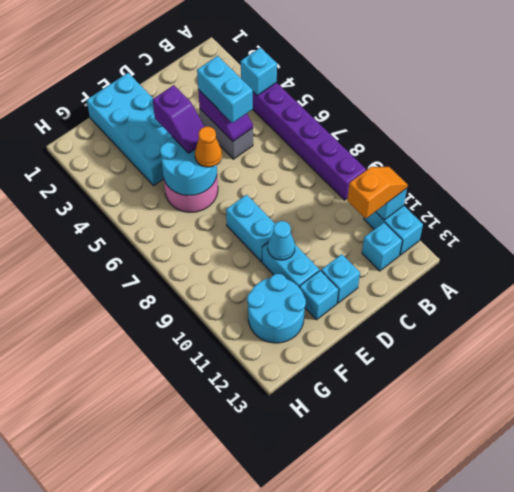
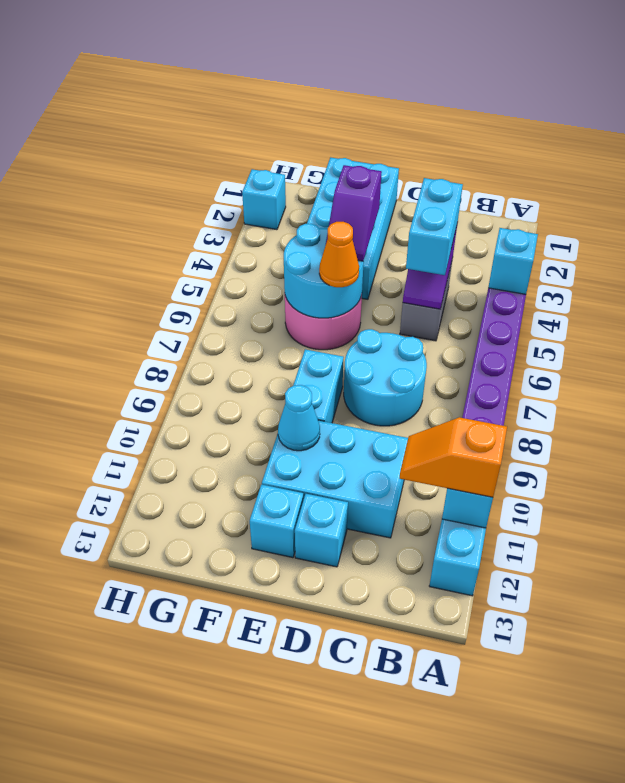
orange 1x2 slope [347,167,408,219] -> orange 1x2 slope turned to [400,417,507,497]
cyan 1x1 brick [362,222,402,271] -> cyan 1x1 brick moved to [242,169,286,230]
cyan 1x2 brick [262,243,319,287] -> cyan 2x3 brick [262,420,408,538]
cyan 2x2 round brick [247,274,306,343] -> cyan 2x2 round brick moved to [344,329,427,426]

